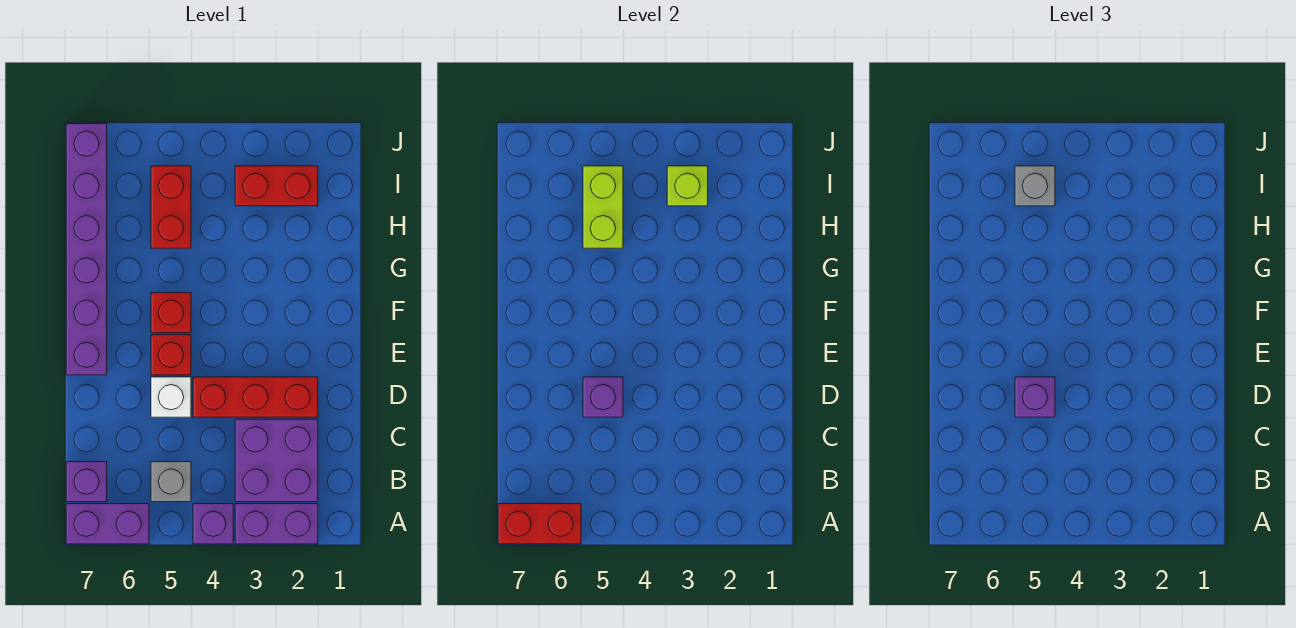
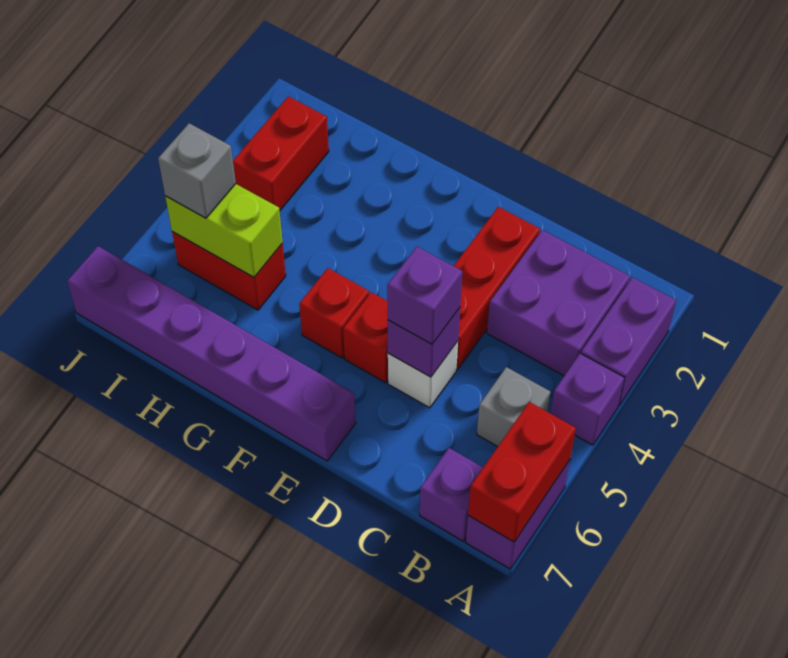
lime 1x1 brick [667,166,708,206] -> none

